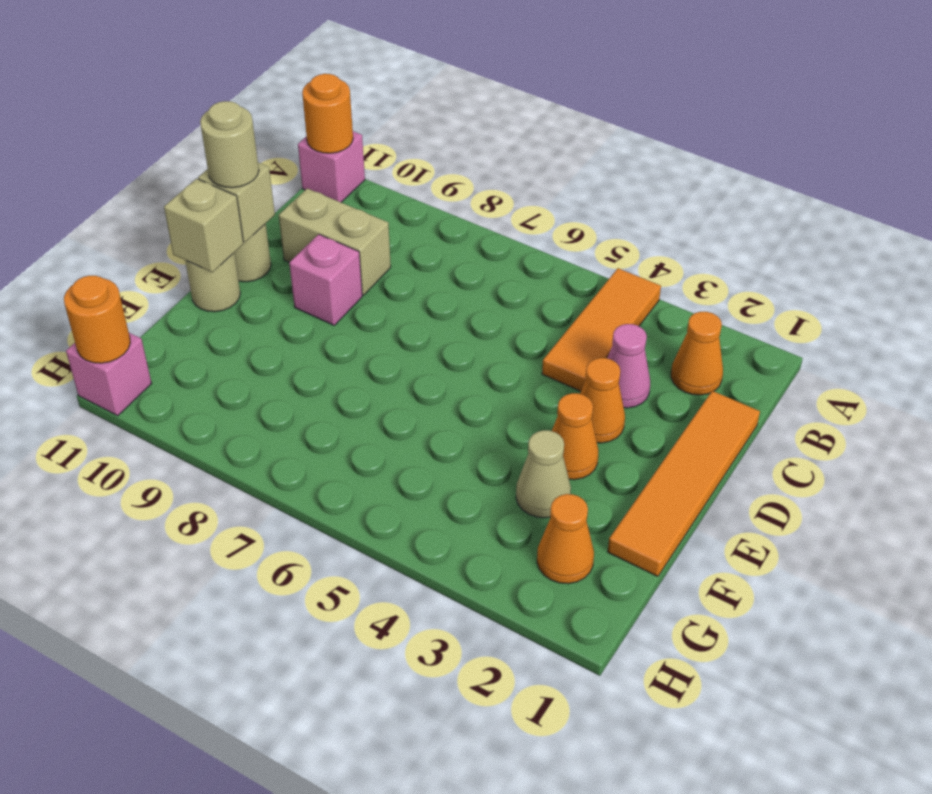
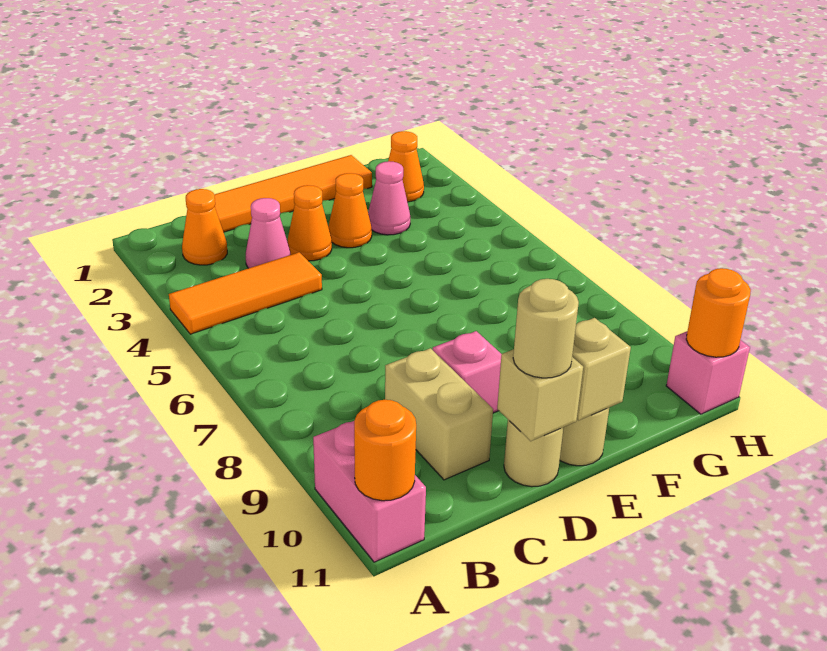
pink 1x1 brick [298,131,365,202] -> pink 1x2 brick [313,421,426,562]
tan 1x1 cone [516,430,571,518] -> pink 1x1 cone [368,161,410,235]

